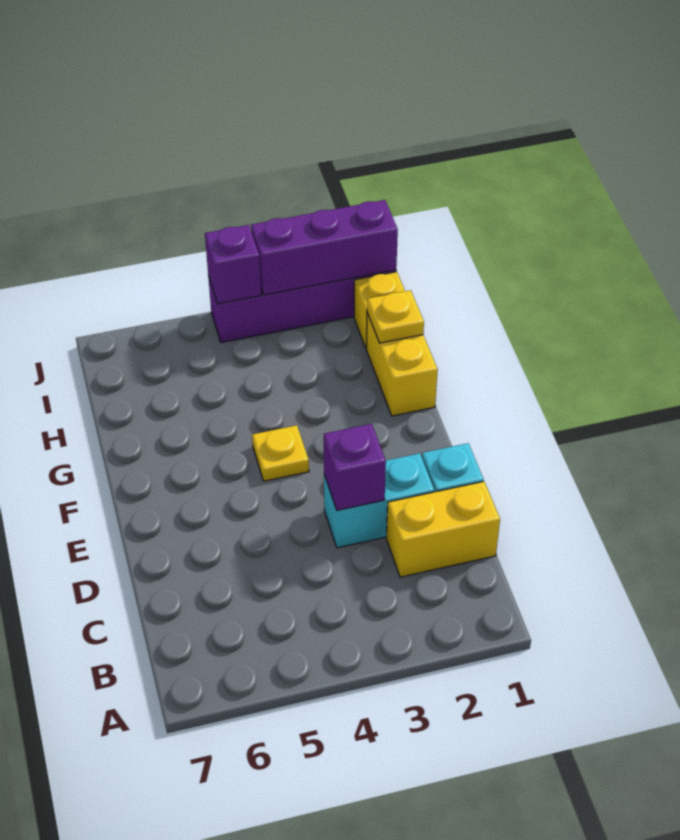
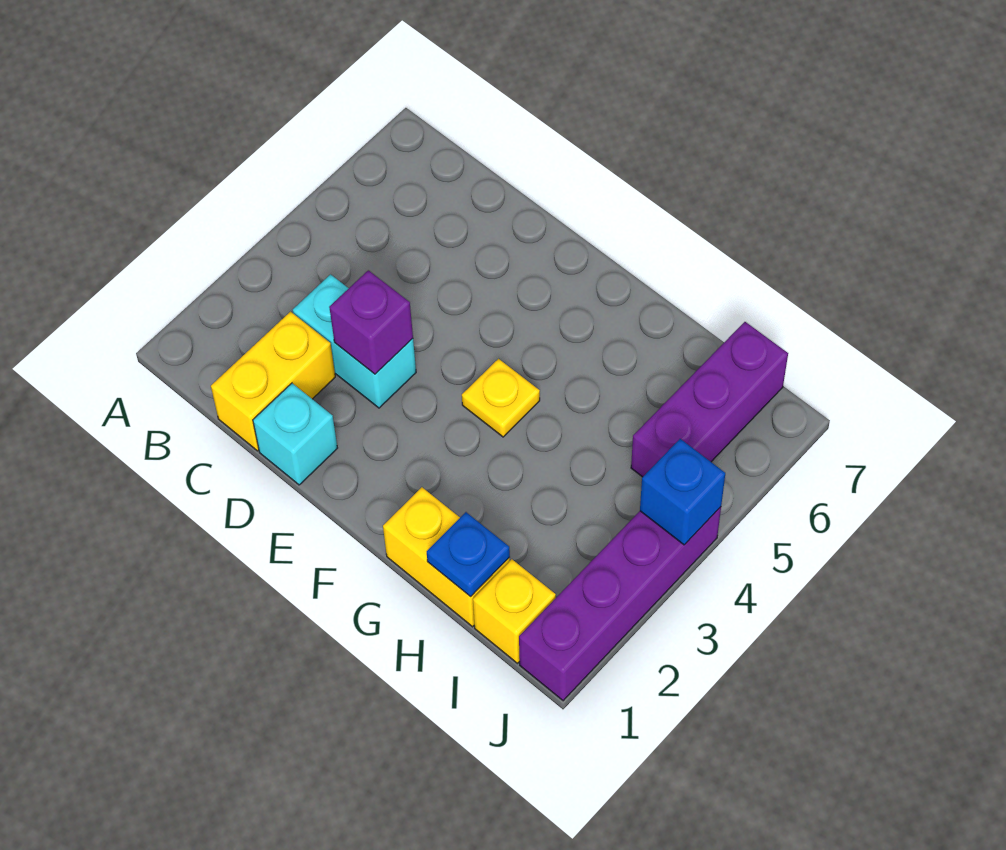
cyan 1x2 brick [324,453,434,548] -> cyan 1x2 brick turned to [293,274,416,408]
yellow 1x1 plate [367,290,424,343] -> blue 1x1 plate [427,512,510,597]
purple 1x3 brick [251,200,398,295] -> purple 1x3 brick moved to [631,322,788,477]
purple 1x1 brick [205,225,261,304] -> blue 1x1 brick [640,439,725,545]

